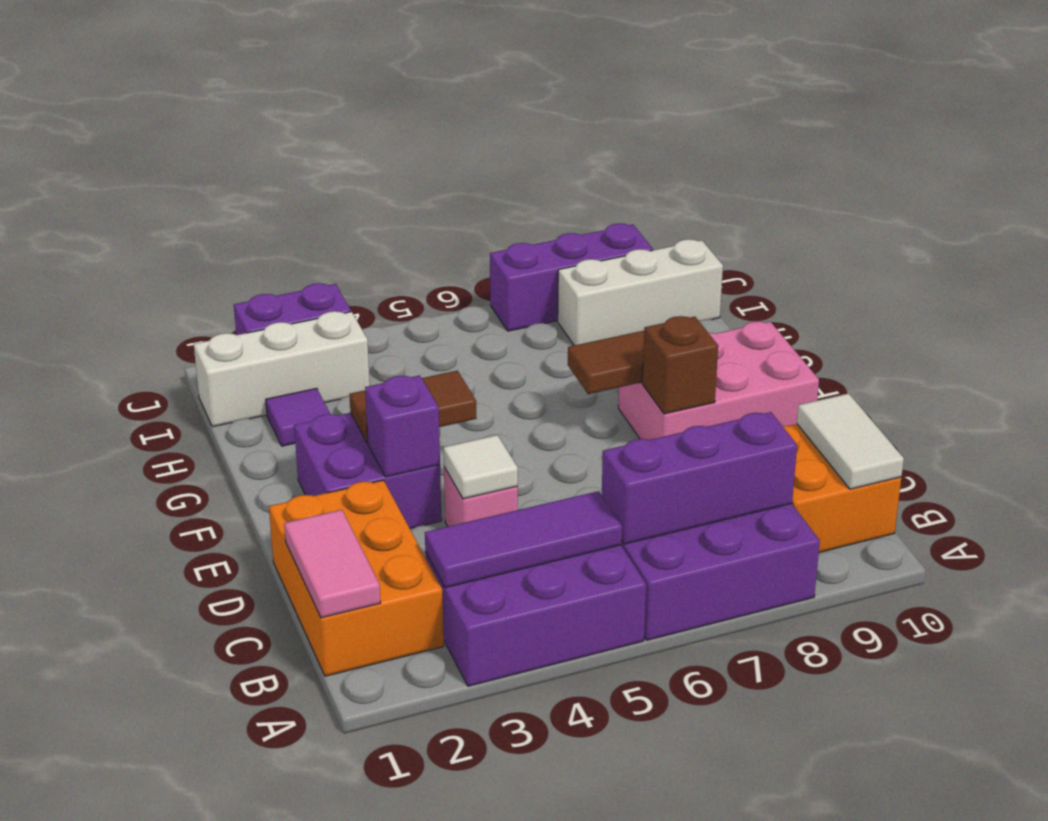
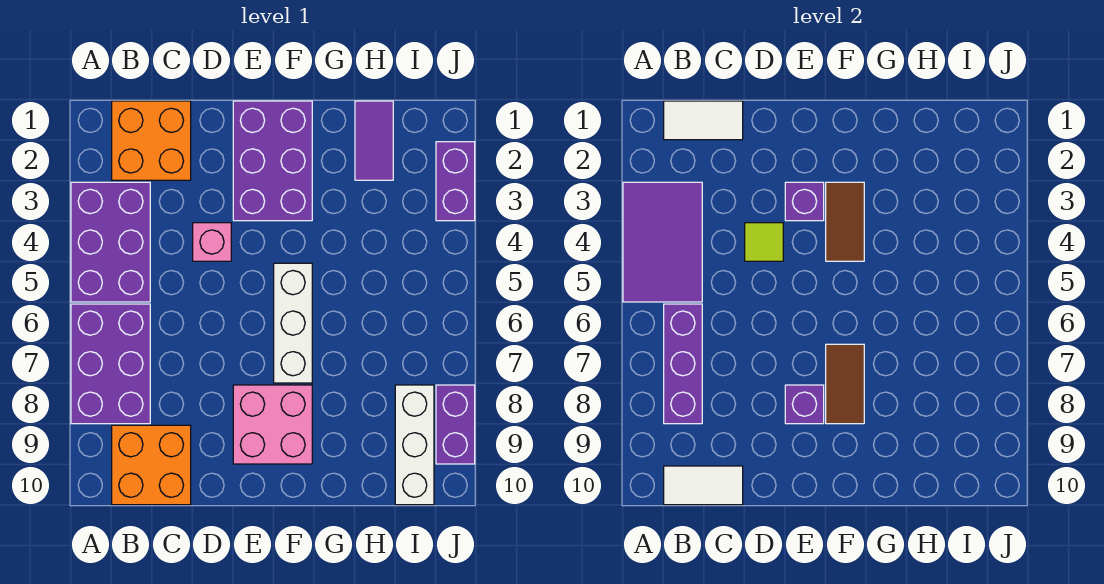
orange 2x3 brick [269,480,444,676] -> orange 2x2 brick [112,101,191,180]
pink 1x2 tile [284,510,380,618] -> white 1x2 tile [664,101,743,140]
purple 1x3 tile [425,491,622,588] -> purple 2x3 tile [623,182,702,302]
white 1x1 tile [443,435,518,499] -> lime 1x1 tile [745,223,783,261]
purple 2x2 brick [294,413,442,529] -> purple 2x3 brick [233,101,312,221]
pink 2x3 brick [618,321,819,440] -> pink 2x2 brick [233,385,312,464]
brown 1x1 brick [642,316,718,414] -> purple 1x1 brick [785,385,824,424]
purple 1x1 tile [266,388,330,446] -> purple 1x2 tile [355,101,393,180]
white 1x3 brick [194,311,370,427] -> white 1x3 brick moved to [274,263,312,383]
purple 1x3 brick [490,223,653,331] -> purple 1x2 brick [436,385,475,464]

